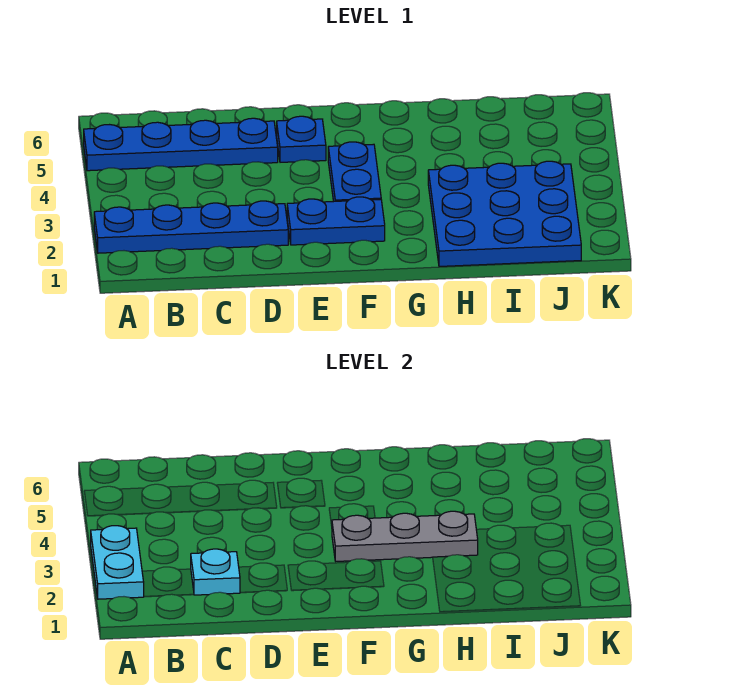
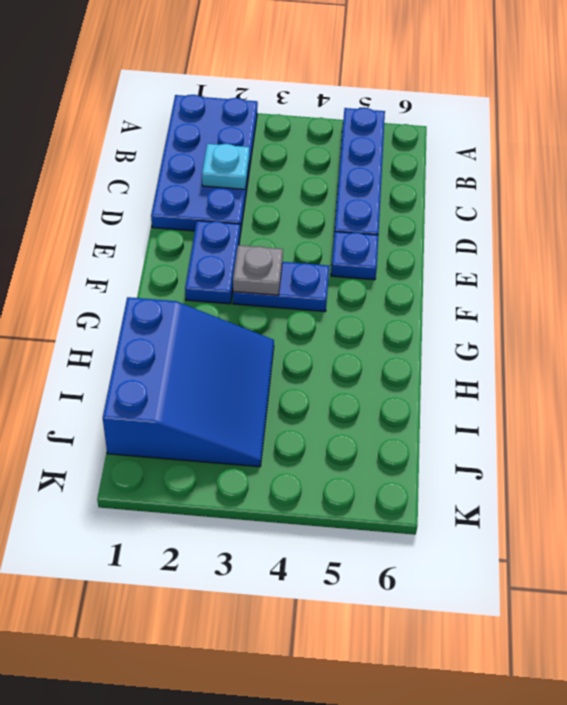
blue 1x4 plate [94,201,288,253] -> blue 2x4 plate [151,95,258,234]
cyan 1x2 plate [91,526,144,599] -> none
grey 1x3 plate [332,511,478,561] -> grey 1x1 plate [233,245,283,295]
blue 3x3 plate [428,161,581,266] -> blue 3x3 slope [103,297,274,467]

